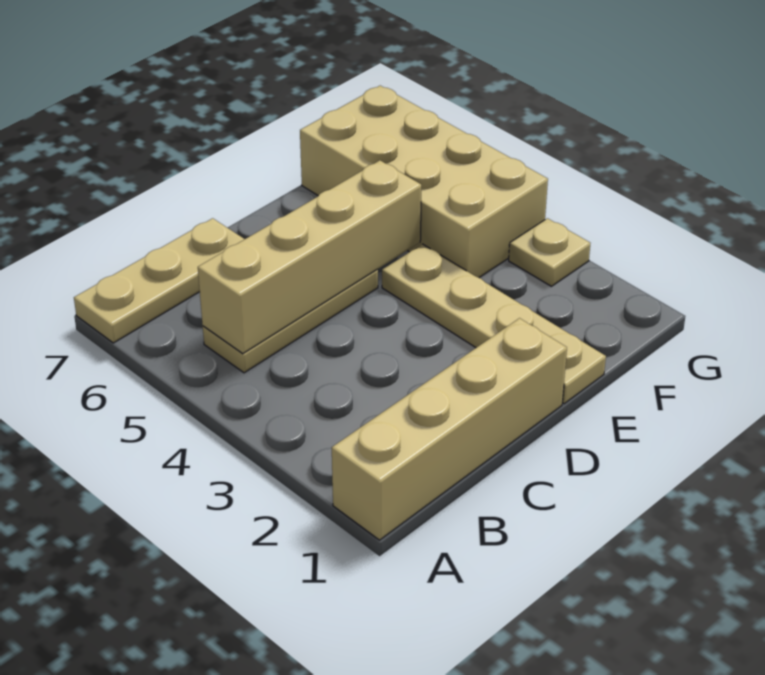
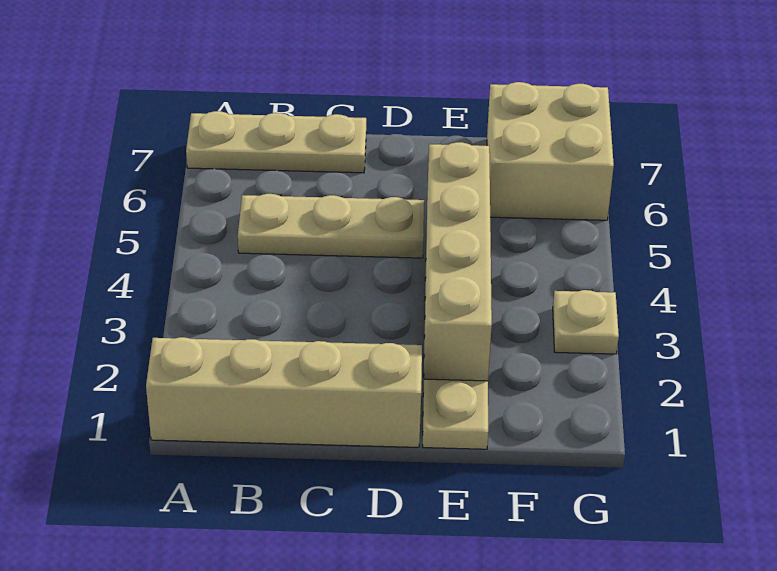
tan 1x4 brick [198,160,421,354] -> tan 1x4 brick turned to [424,142,492,381]
tan 2x4 brick [300,86,548,278] -> tan 2x2 brick [487,82,614,220]

